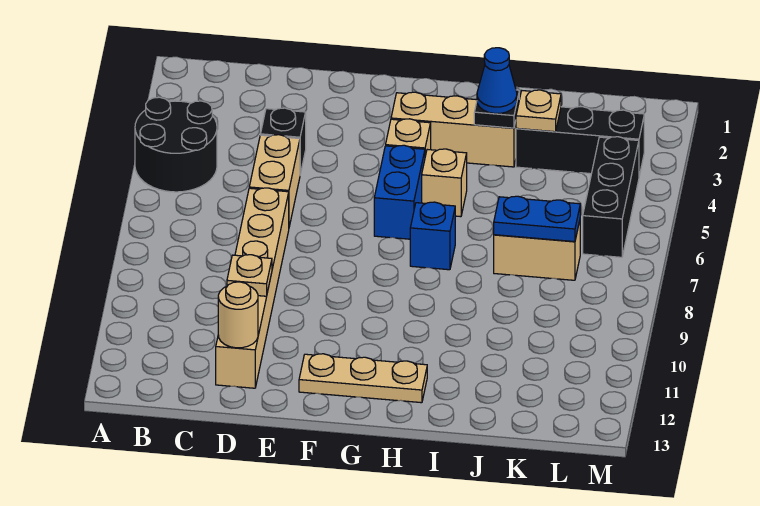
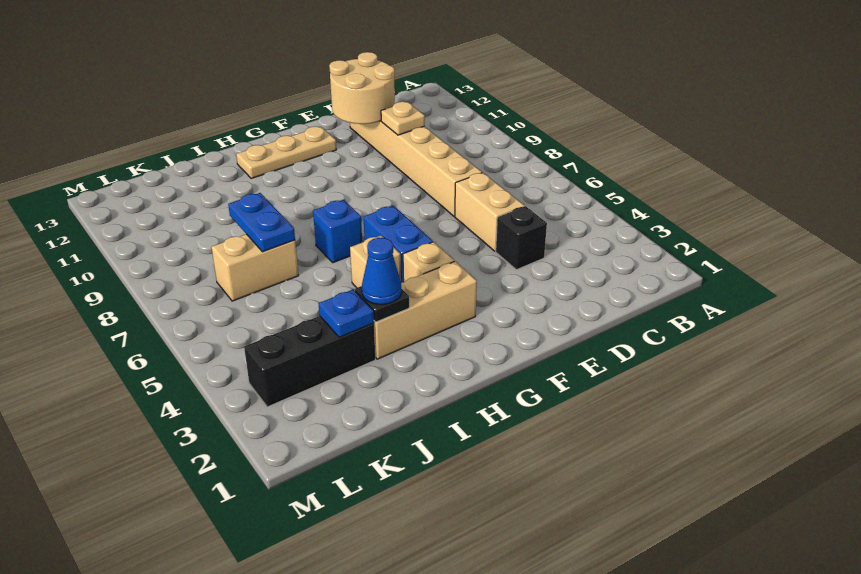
black 2x2 round brick [135,97,217,192] -> none
tan 1x1 round brick [218,282,258,348] -> tan 2x2 round brick [329,52,395,124]
tan 1x1 plate [516,90,561,132] -> blue 1x1 plate [319,290,374,337]
blue 1x2 plate [494,196,580,242] -> blue 1x2 plate turned to [228,193,295,252]
black 1x3 brick [583,137,639,257] -> none

